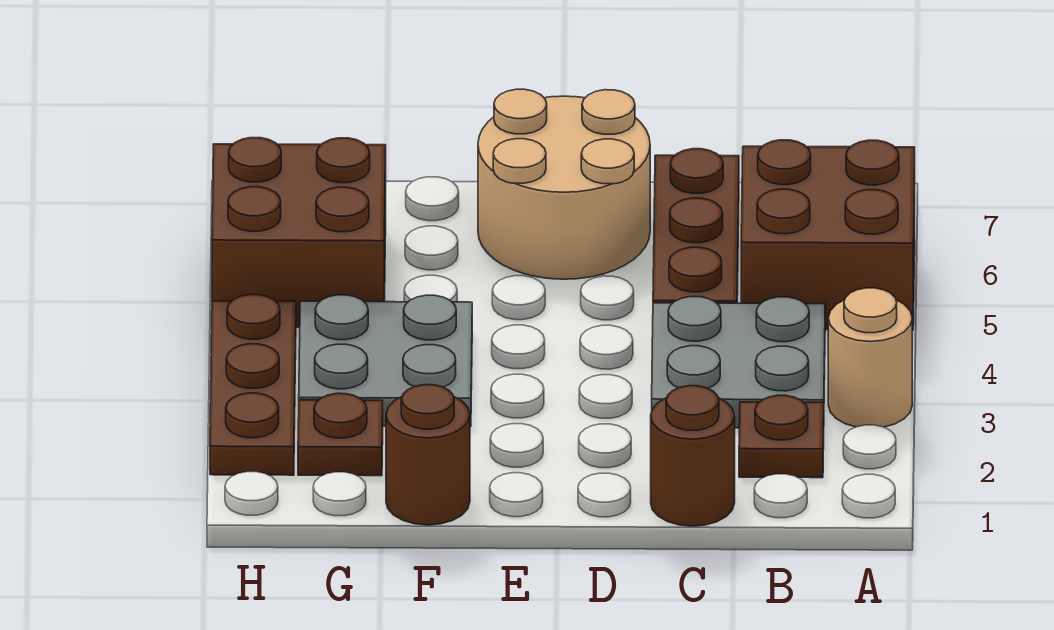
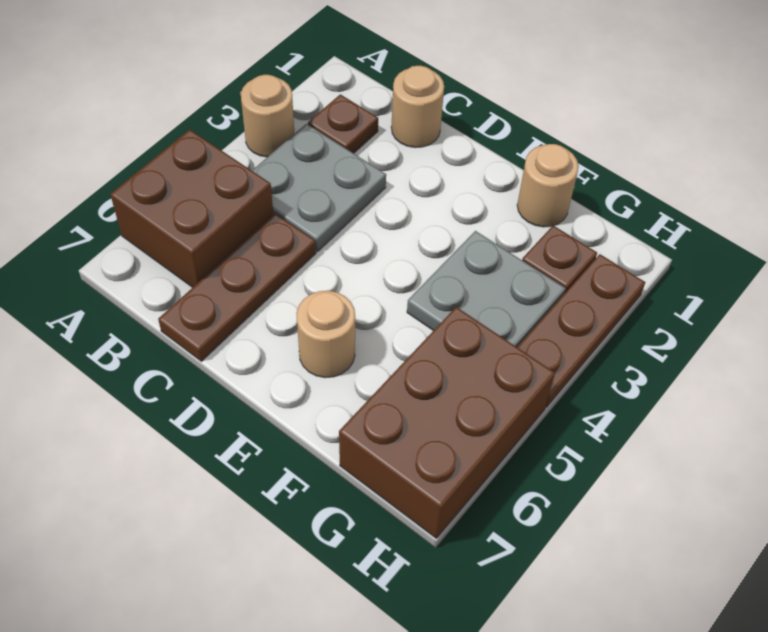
brown 1x1 round brick [651,386,735,526] -> tan 1x1 round brick [391,66,444,148]
tan 2x2 round brick [478,89,650,279] -> tan 1x1 round brick [296,291,355,378]
brown 1x1 round brick [386,385,470,525] -> tan 1x1 round brick [517,144,579,227]
brown 2x2 brick [212,138,386,327] -> brown 2x3 brick [339,307,555,538]

